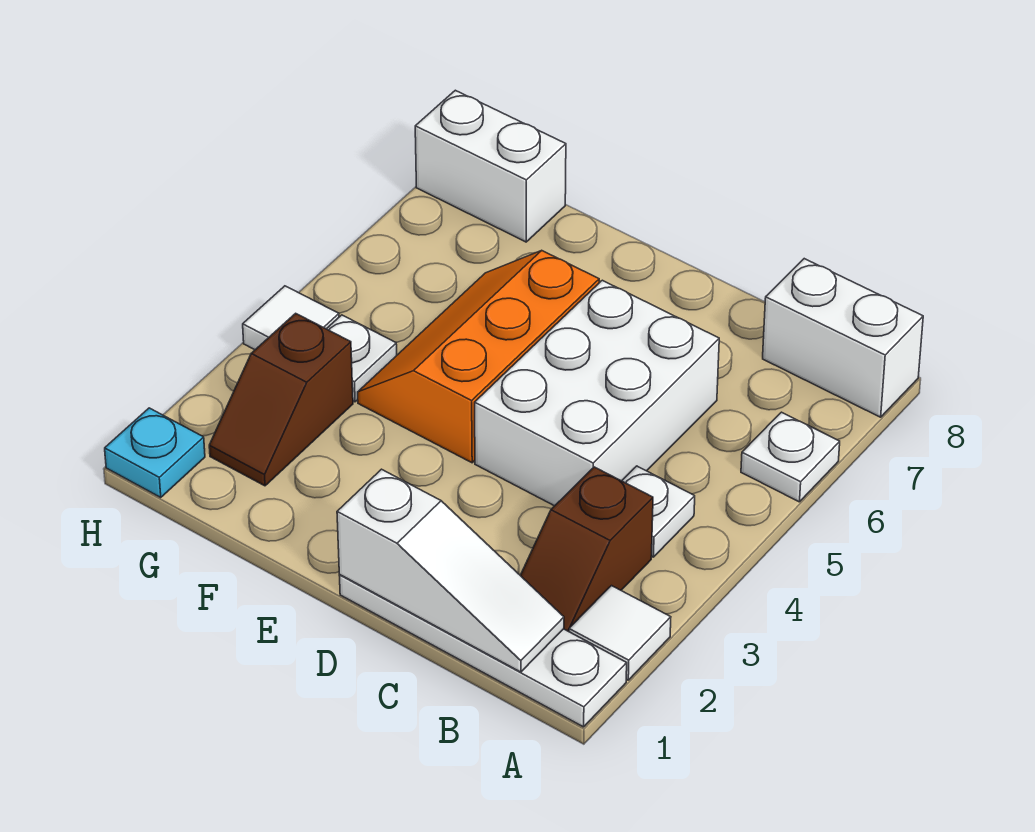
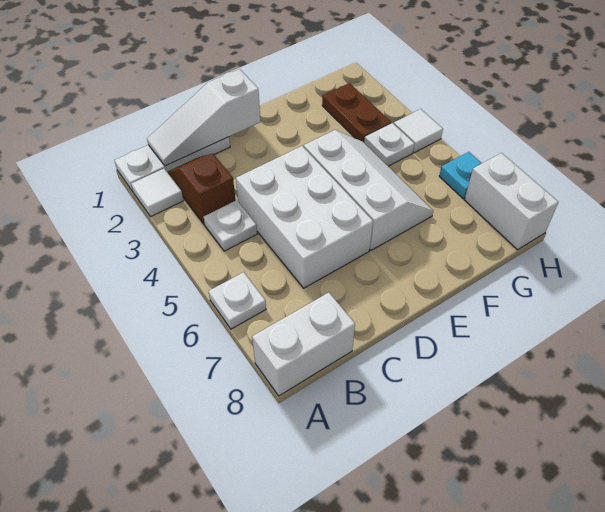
white 1x4 plate [339,575,627,727] -> white 1x3 plate [114,137,230,191]
orange 2x3 slope [358,251,599,463] -> white 2x3 slope [304,130,433,250]
brown 1x2 slope [209,313,353,486] -> brown 1x2 plate [322,83,391,142]
white 1x2 brick [415,90,566,242] -> white 1x2 brick turned to [465,153,558,250]
cyan 1x1 plate [105,408,205,497] -> cyan 1x1 plate moved to [439,152,482,199]

